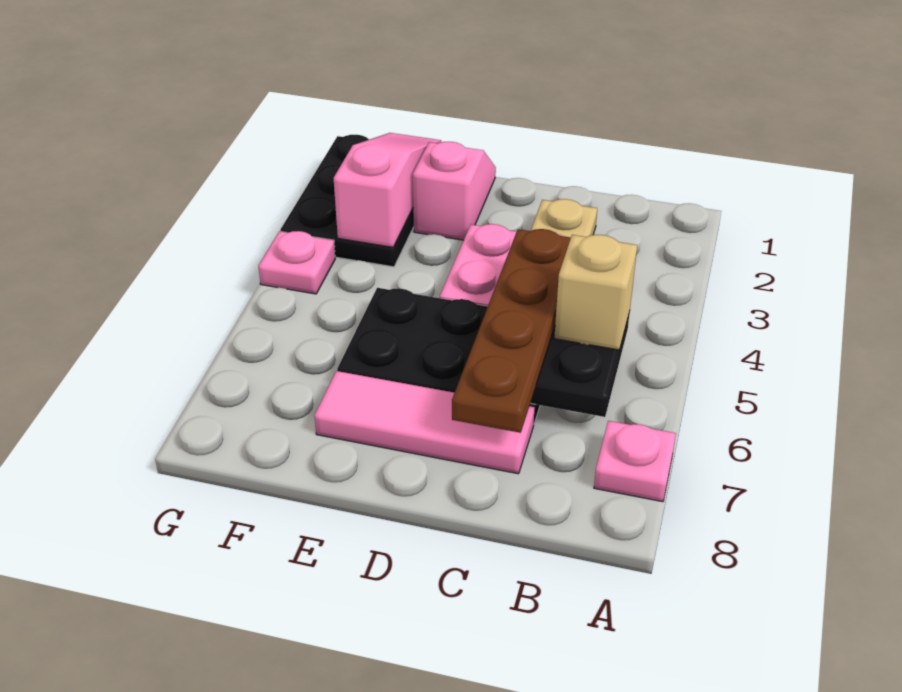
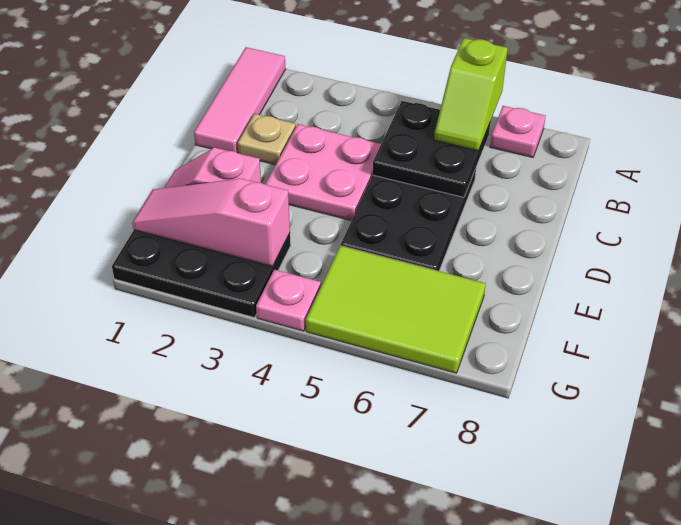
none -> lime 1x2 slope [434,38,508,151]
tan 1x1 brick [554,235,637,350] -> none
brown 1x4 plate [452,229,571,433] -> none
pink 1x3 tile [314,371,534,474] -> pink 1x3 tile moved to [194,47,285,153]
none -> lime 2x3 tile [306,246,486,373]

